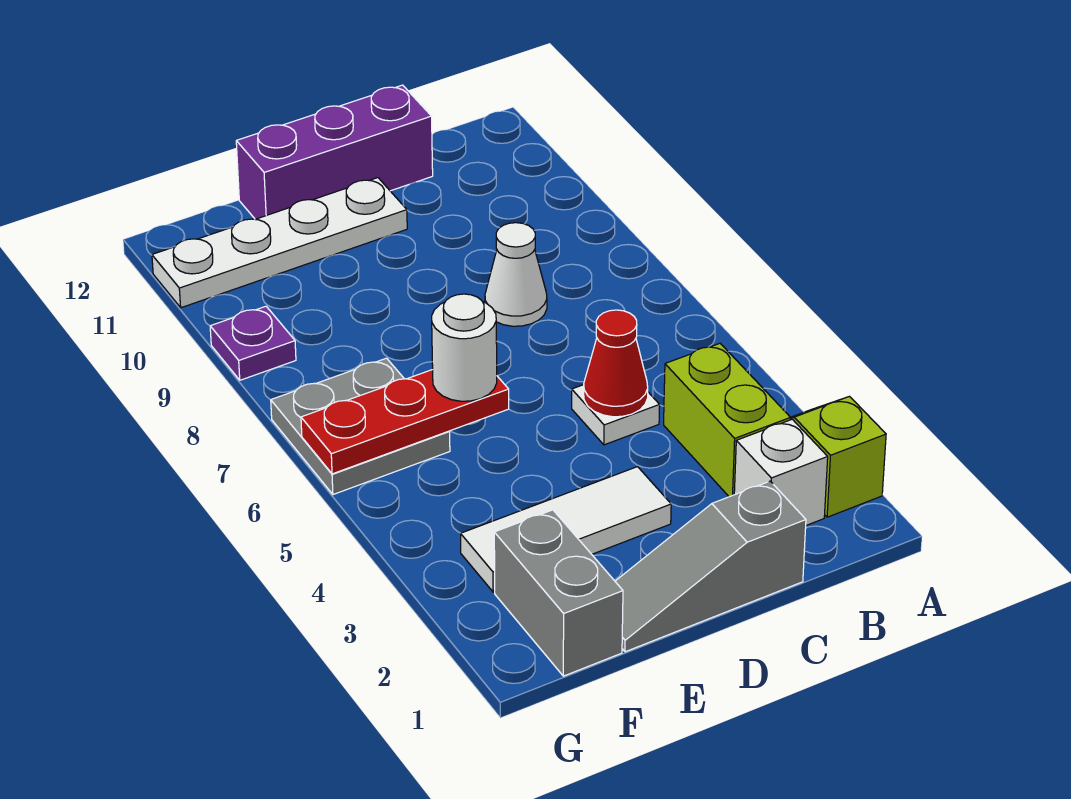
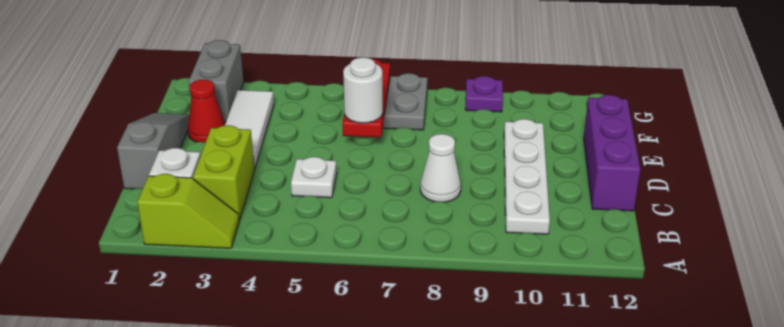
lime 1x2 brick [664,343,791,497] -> lime 1x2 brick turned to [193,125,254,220]
red 1x1 cone [584,310,648,417] -> red 1x1 cone moved to [188,79,225,143]
white 1x4 plate [152,178,407,308] -> white 1x4 plate moved to [504,119,550,234]
grey 1x2 brick [494,510,623,676] -> grey 1x2 brick turned to [189,40,244,122]

